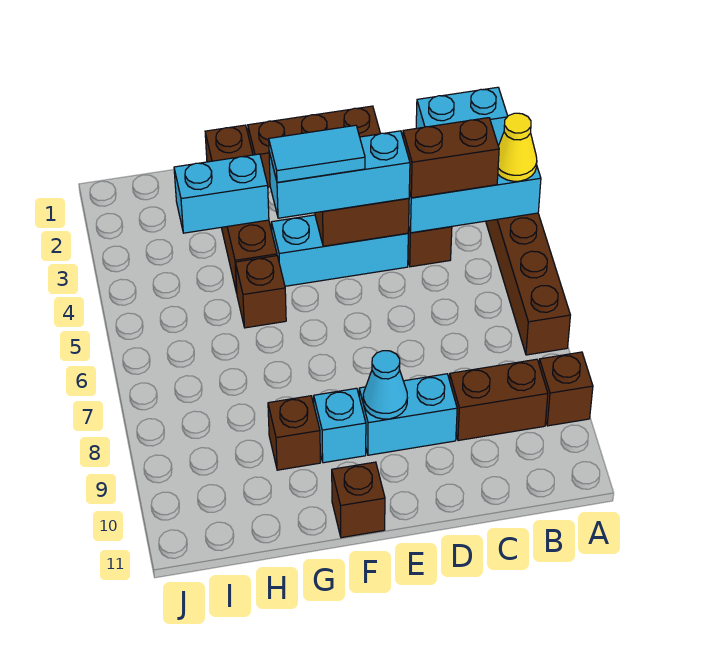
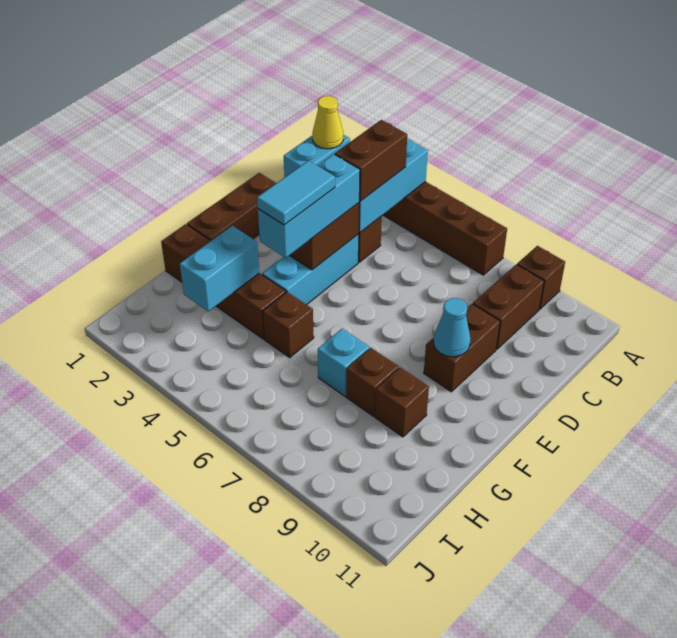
yellow 1x1 cone [498,113,537,181] -> yellow 1x1 cone moved to [312,96,343,149]
cyan 1x2 brick [359,374,457,455] -> brown 1x2 brick [424,304,500,392]
cyan 1x1 brick [314,388,366,463] -> cyan 1x1 brick moved to [318,329,369,396]
brown 1x1 brick [332,462,385,538] -> brown 1x1 brick moved to [346,348,399,416]

